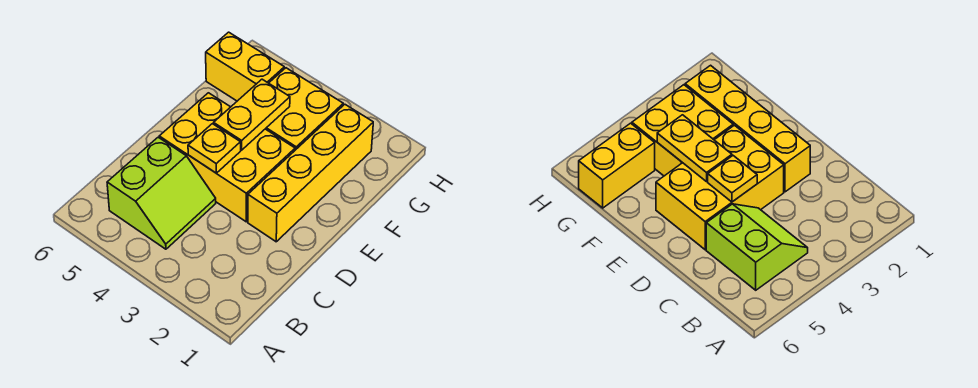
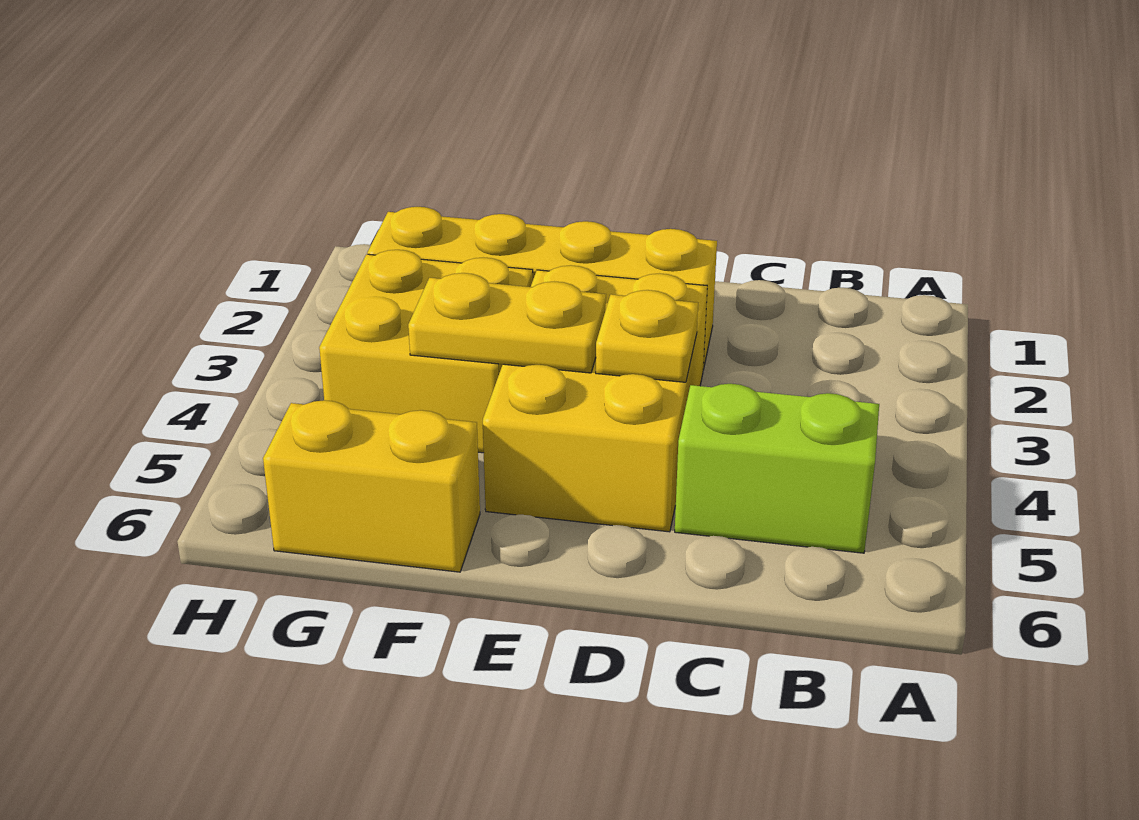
yellow 1x2 brick [206,32,284,101] -> yellow 1x2 brick turned to [263,400,480,572]

